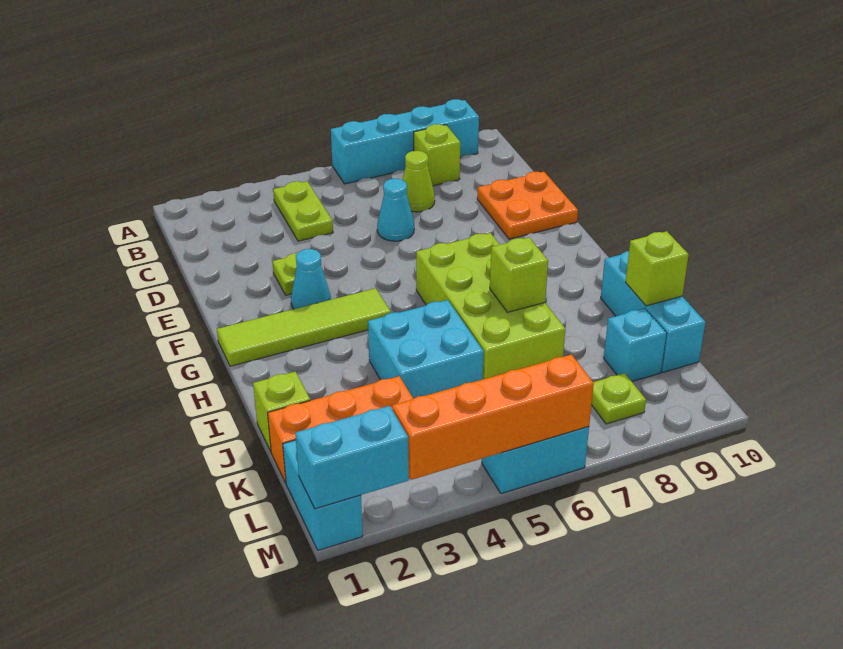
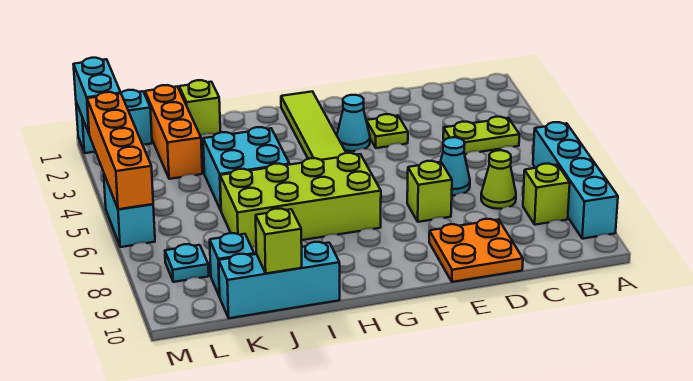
lime 1x1 brick [490,238,548,312] -> lime 1x1 brick moved to [407,161,452,222]
lime 1x1 plate [592,373,646,424] -> cyan 1x1 plate [165,244,209,282]

